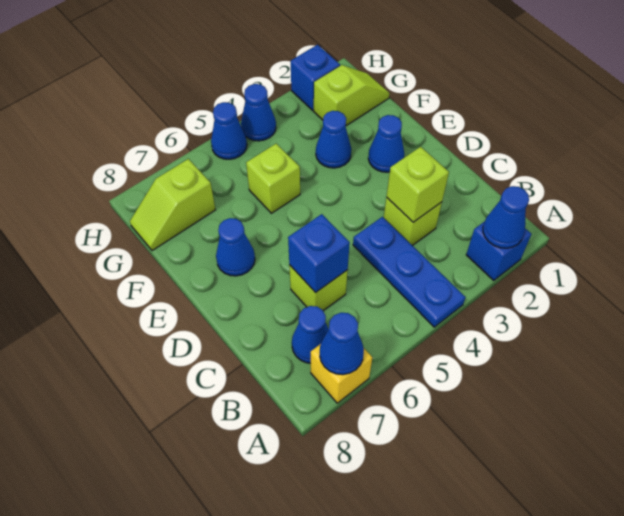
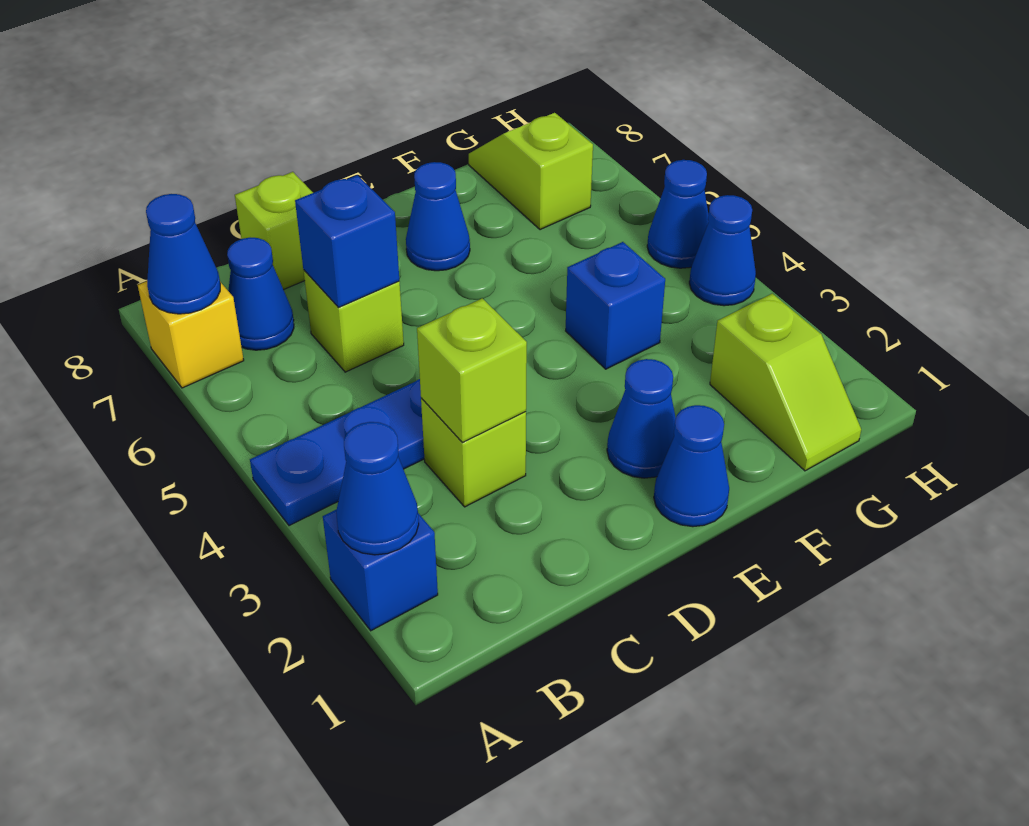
blue 1x1 cone [316,111,351,168] -> blue 1x1 cone moved to [654,405,729,527]
lime 1x1 brick [246,144,300,213] -> lime 1x1 brick moved to [235,172,313,290]
blue 1x1 brick [291,45,340,110] -> blue 1x1 brick moved to [566,242,665,369]

